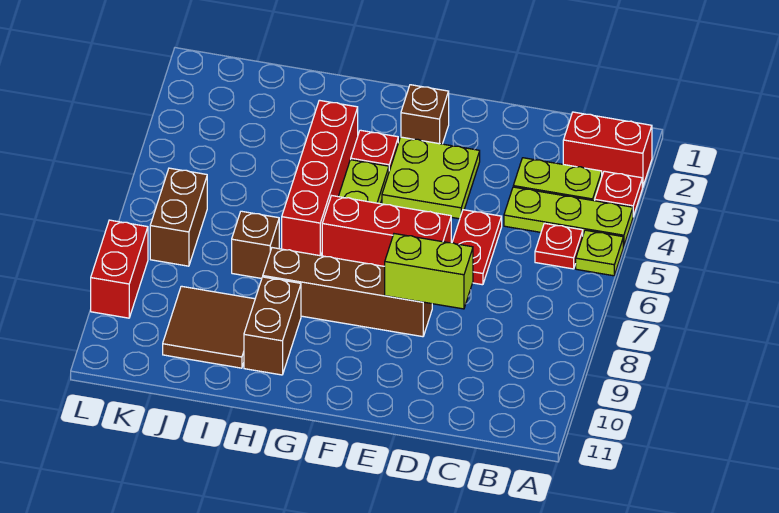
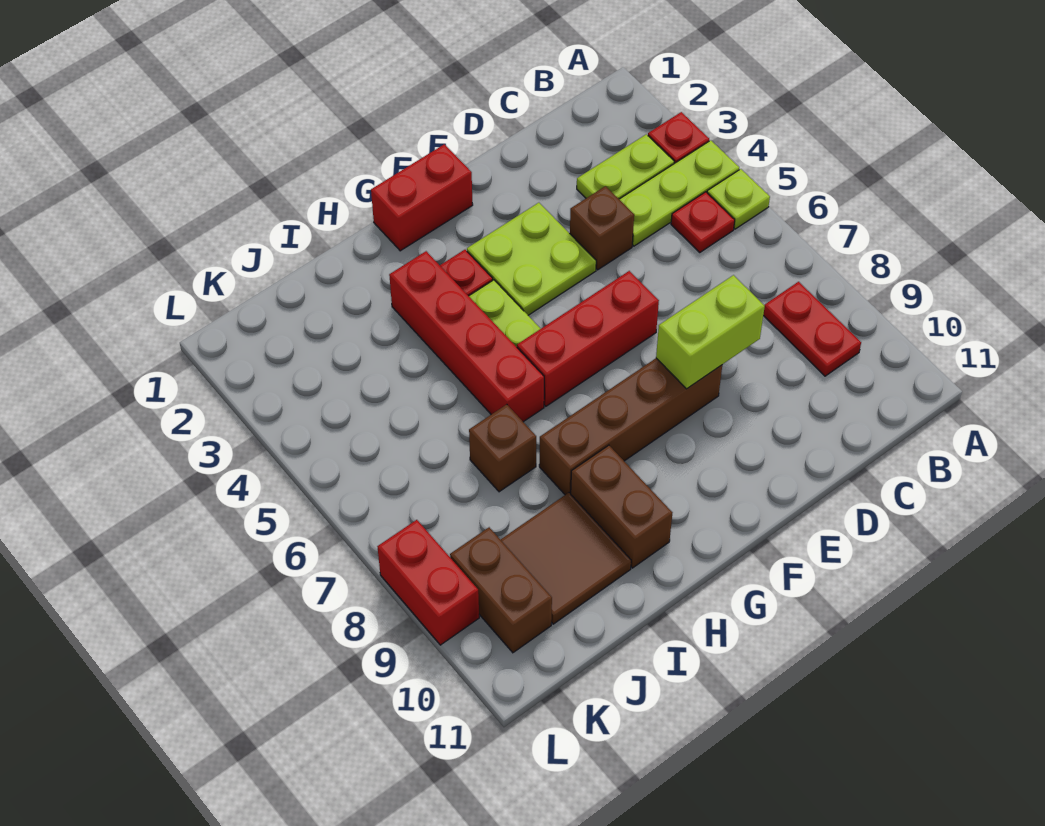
red 1x2 brick [563,112,652,188] -> red 1x2 brick moved to [371,144,473,251]
red 1x2 plate [452,210,502,285] -> red 1x2 plate moved to [763,282,861,376]
brown 1x1 brick [401,85,449,144] -> brown 1x1 brick moved to [570,186,634,270]
brown 1x2 brick [150,168,207,266] -> brown 1x2 brick moved to [450,527,552,653]

